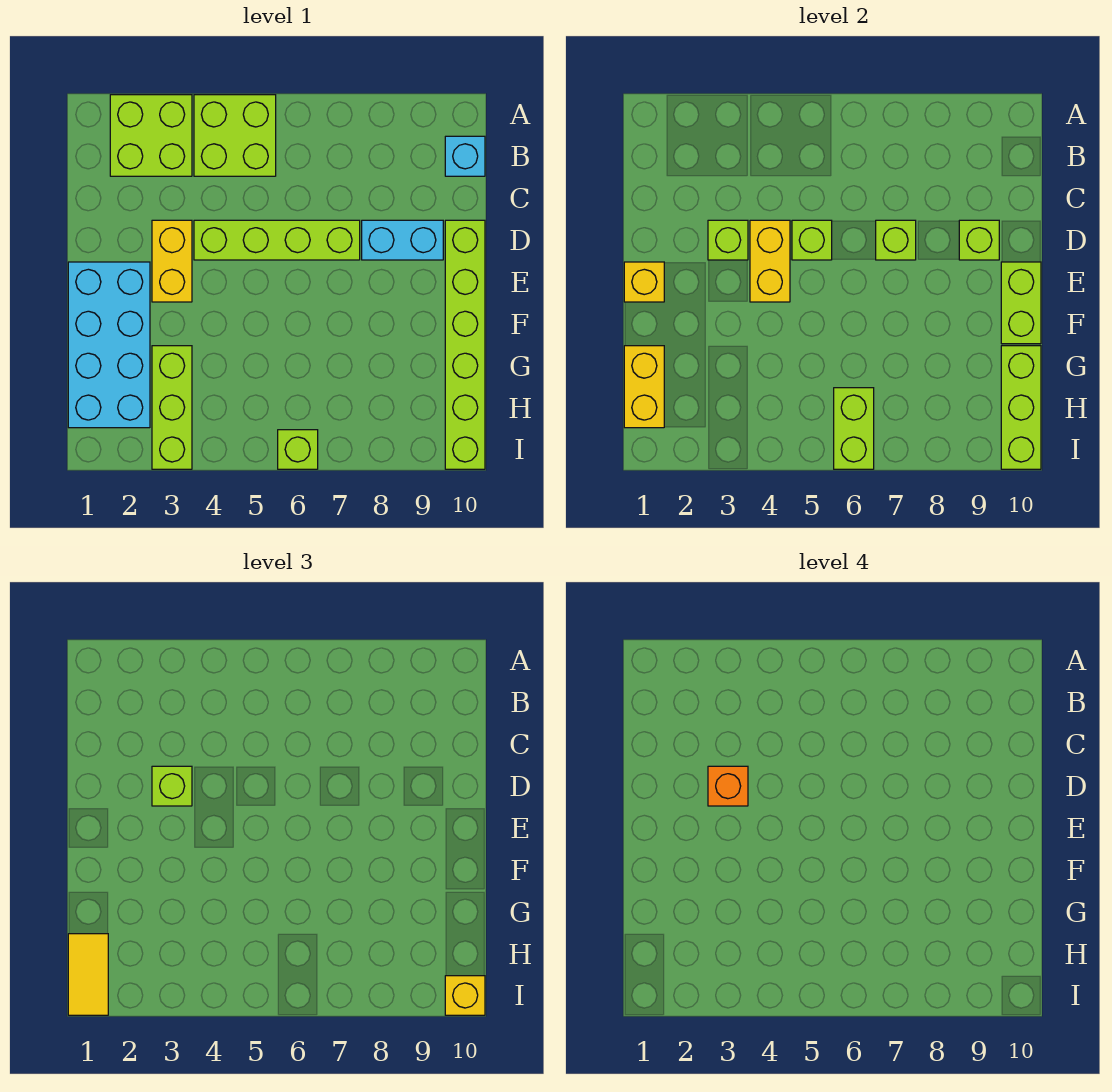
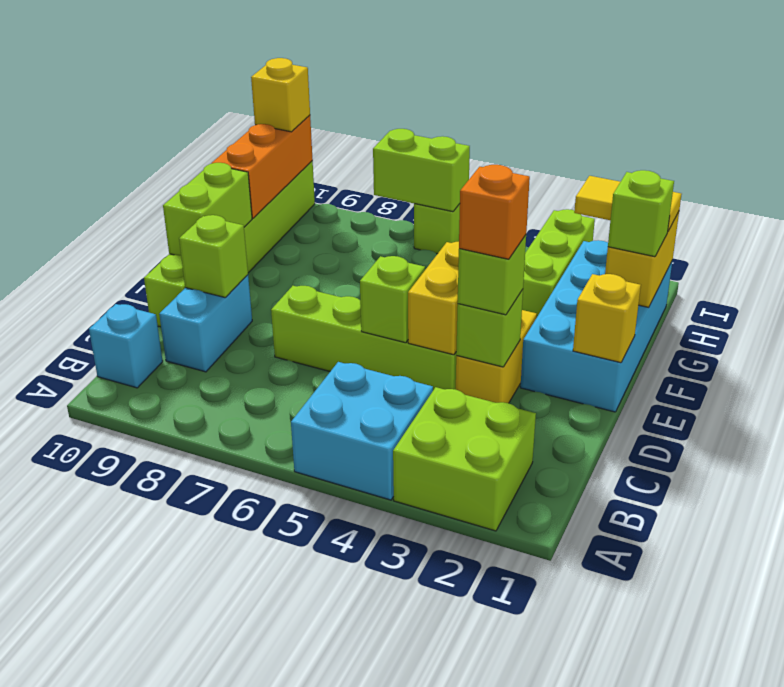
lime 2x2 brick [194,95,276,176] -> cyan 2x2 brick [291,362,433,500]
lime 1x1 brick [876,220,916,260] -> lime 1x1 brick moved to [608,170,674,257]
cyan 1x2 brick [362,220,443,260] -> cyan 1x2 brick turned to [159,275,252,372]
lime 1x3 brick [1001,346,1041,469] -> orange 1x3 brick [212,115,313,218]
yellow 1x2 tile [68,934,108,1015] -> yellow 1x2 tile turned to [574,176,682,231]
lime 1x2 brick [834,388,874,469] -> lime 1x2 brick turned to [373,129,470,212]

